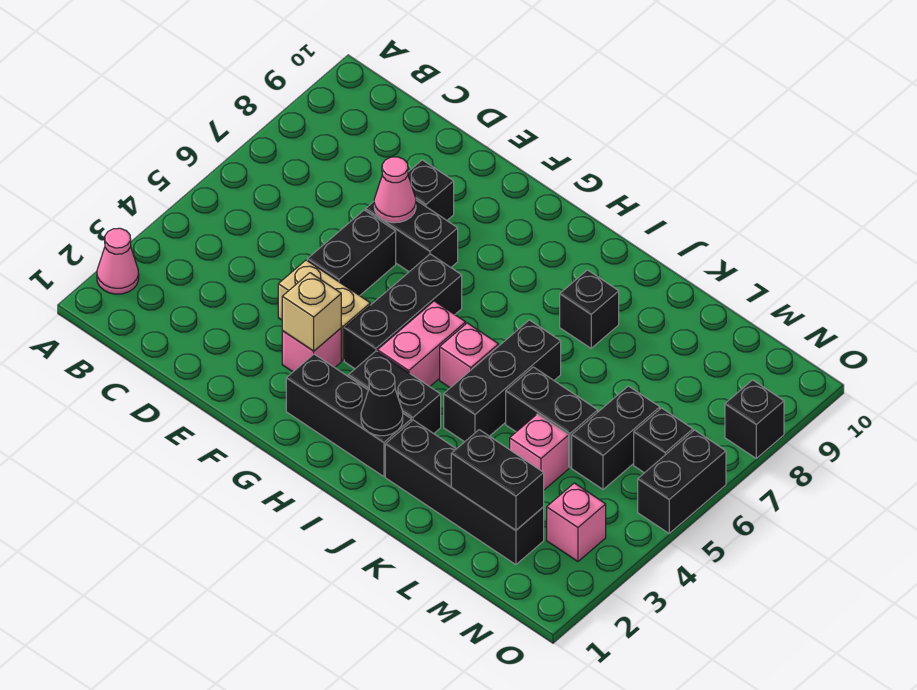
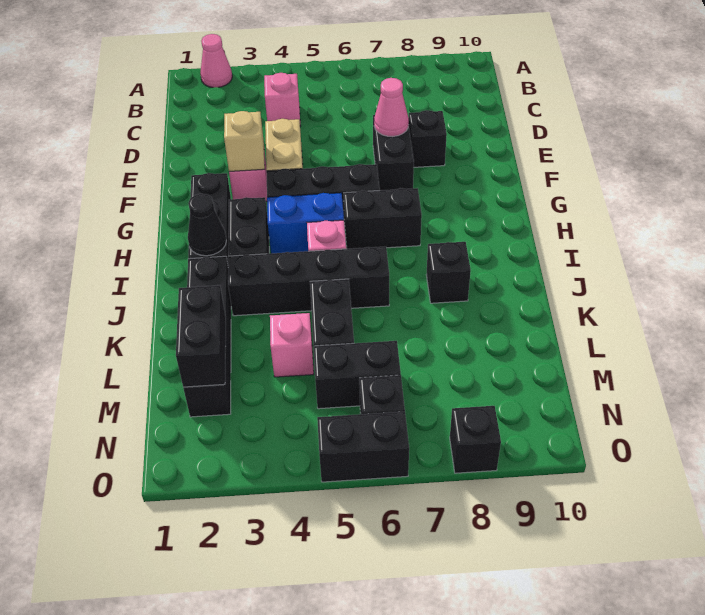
black 1x2 brick [307,210,396,296] -> black 1x2 brick moved to [344,188,422,249]
pink 1x2 brick [377,301,466,387] -> blue 1x2 brick [267,193,344,254]
black 1x3 brick [444,320,561,442] -> black 1x4 brick [228,247,389,316]
pink 1x1 brick [547,483,606,561] -> pink 1x1 brick moved to [264,73,300,121]

